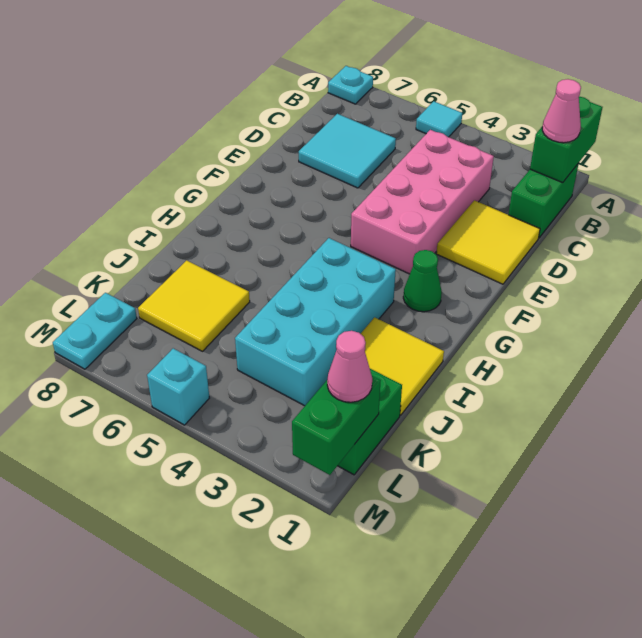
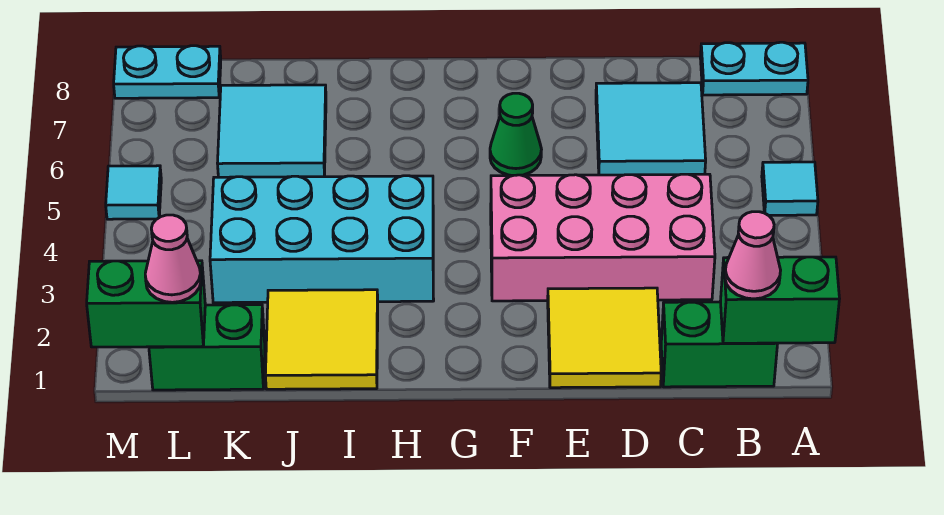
cyan 1x1 plate [328,66,373,104] -> cyan 1x2 plate [700,42,808,95]
green 1x1 cone [403,250,442,312] -> green 1x1 cone moved to [490,93,541,176]
yellow 2x2 tile [138,260,250,351] -> cyan 2x2 tile [217,85,326,177]
cyan 1x1 brick [147,348,209,425] -> cyan 1x1 tile [106,166,161,219]

